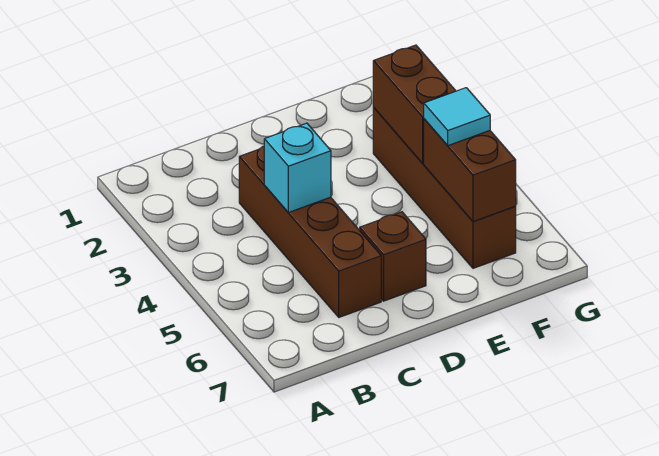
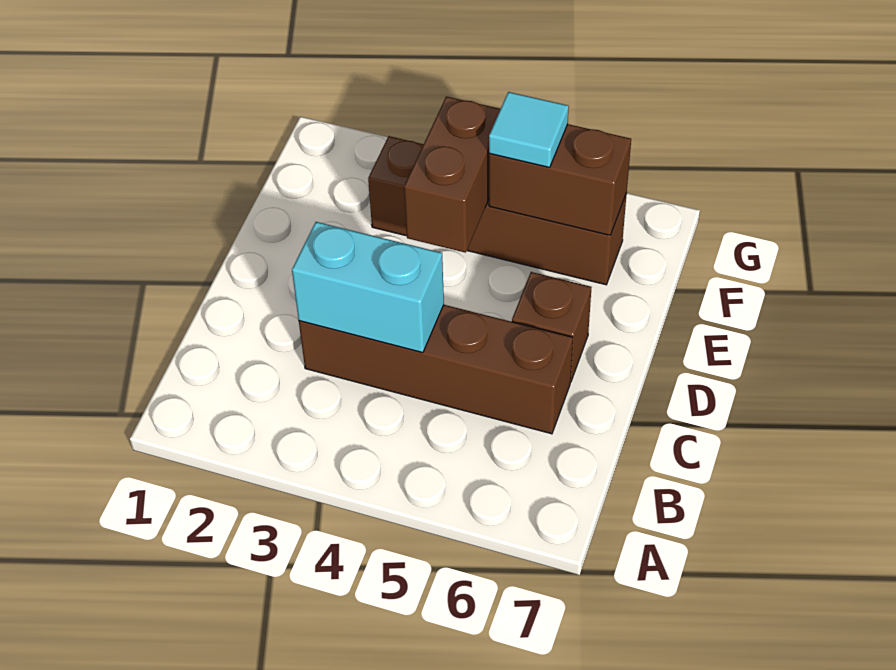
cyan 1x1 brick [264,123,331,213] -> cyan 1x2 brick [292,222,444,353]
brown 1x2 brick [373,45,456,163] -> brown 1x2 brick turned to [404,96,500,253]

